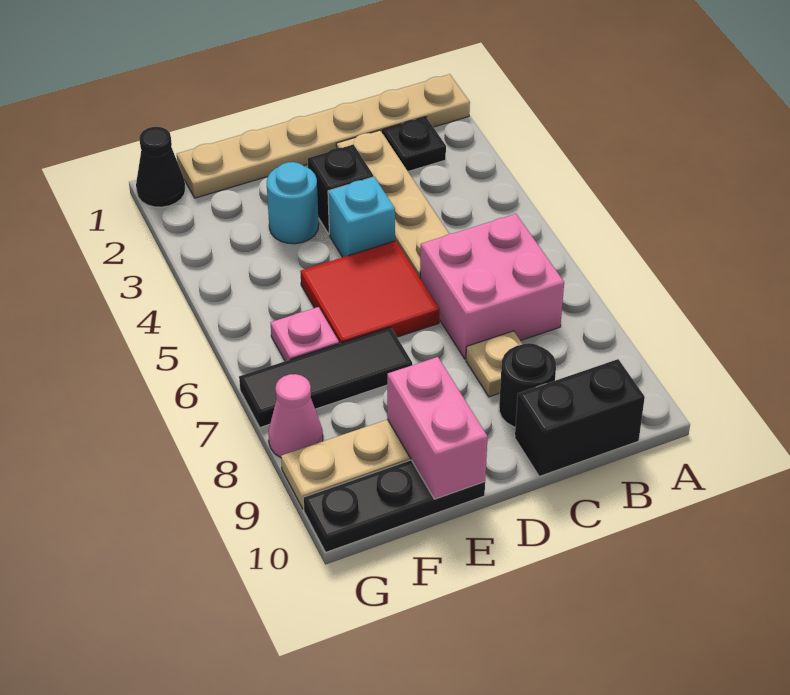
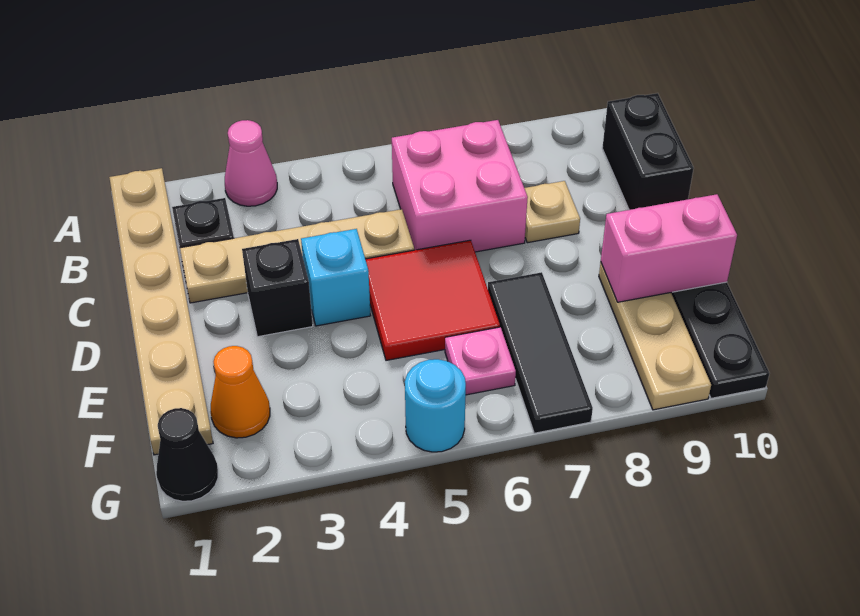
black 1x1 round brick [499,343,556,427] -> none
cyan 1x1 round brick [267,162,319,244] -> cyan 1x1 round brick moved to [405,359,466,452]
none -> orange 1x1 cone [210,346,270,438]
pink 1x1 cone [268,374,323,458] -> pink 1x1 cone moved to [225,120,277,206]

